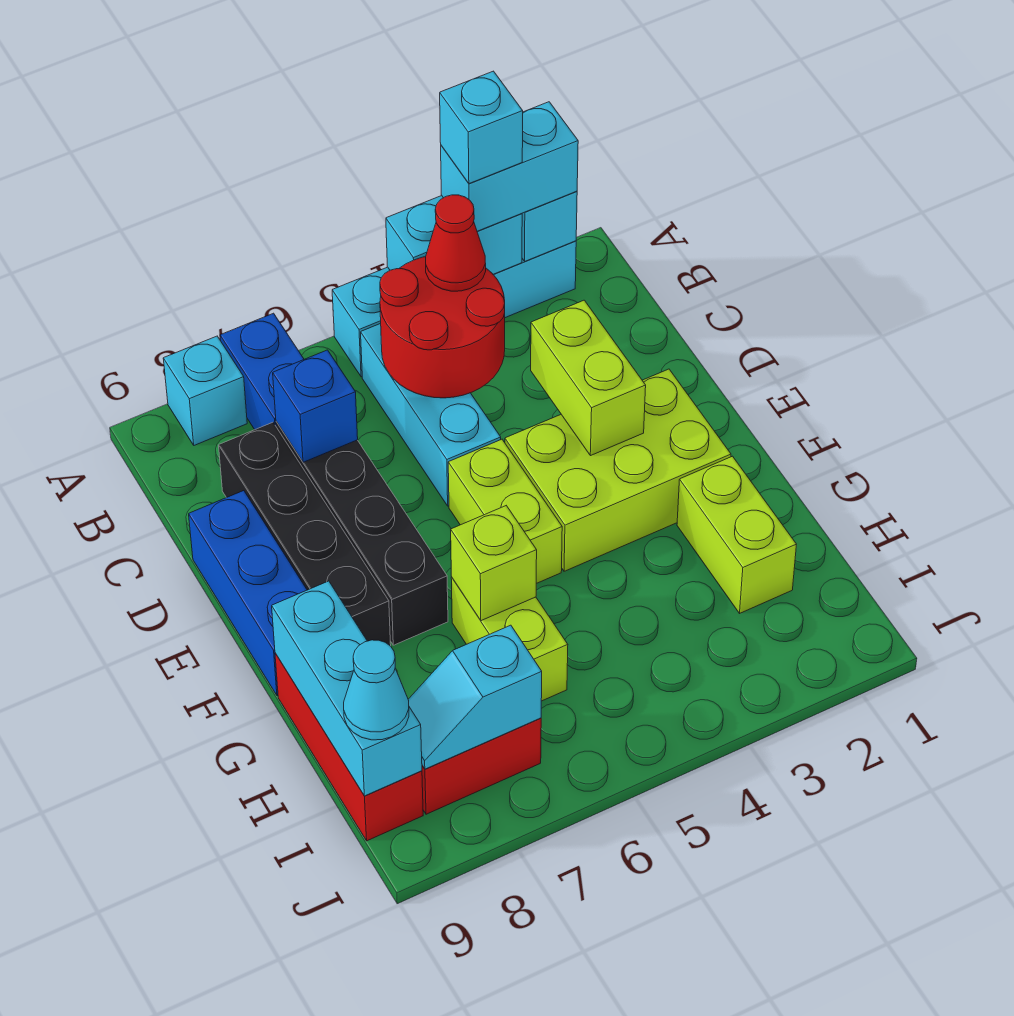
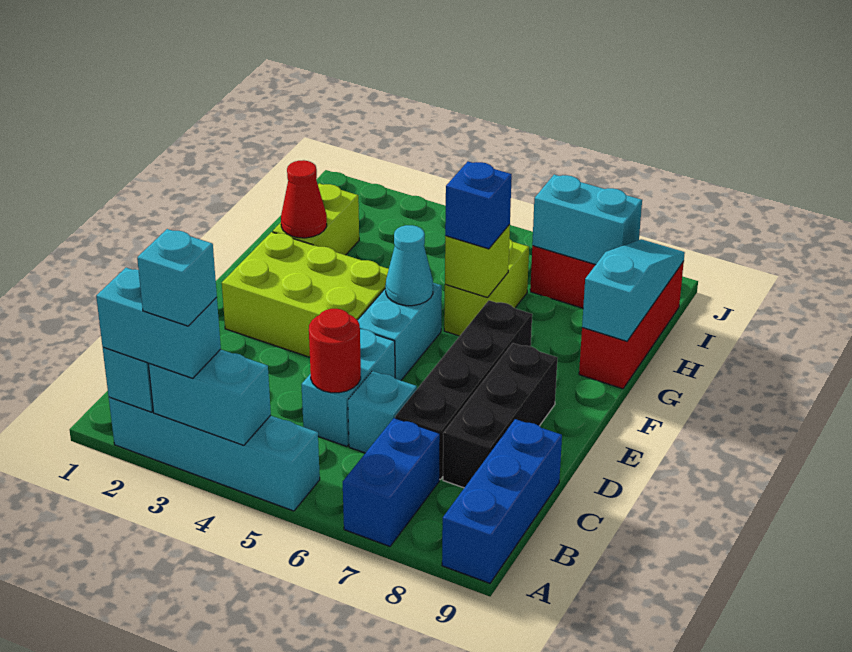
cyan 1x1 brick [163,336,247,445] -> cyan 1x1 brick moved to [348,371,417,453]
red 2x2 round brick [380,257,505,398] -> red 1x1 round brick [309,309,361,393]
red 1x1 cone [426,195,486,291] -> red 1x1 cone moved to [281,160,327,238]
cyan 1x3 brick [361,323,501,506] -> cyan 1x2 brick [301,329,395,446]
blue 1x1 brick [273,350,358,462] -> blue 1x1 brick moved to [445,162,512,249]
black 1x4 brick [219,422,391,646] -> black 1x3 brick [443,343,557,488]
lime 1x2 brick [531,300,646,456] -> none
blue 1x3 brick [189,491,307,696] -> blue 1x3 brick moved to [442,419,562,583]
lime 1x2 brick [448,439,562,584] -> cyan 1x2 brick [358,283,442,381]
cyan 1x3 brick [272,581,422,796] -> cyan 1x3 slope [582,239,685,341]
cyan 1x2 slope [408,625,542,769] -> cyan 1x2 brick [532,175,642,265]
cyan 1x1 cone [344,640,409,740] -> cyan 1x1 cone moved to [386,225,433,306]

